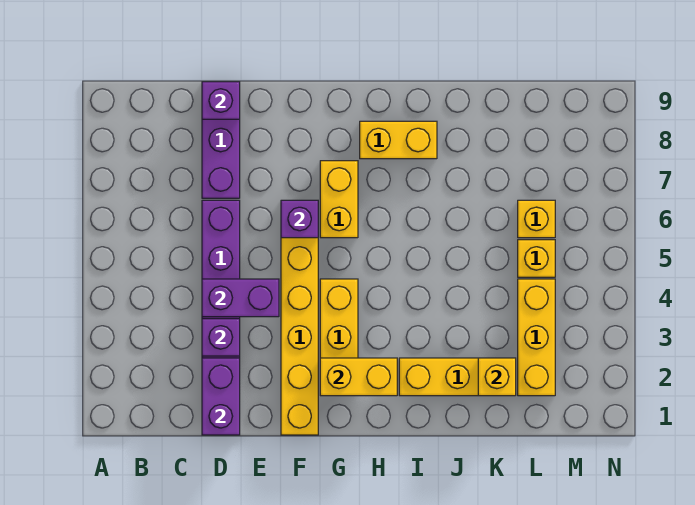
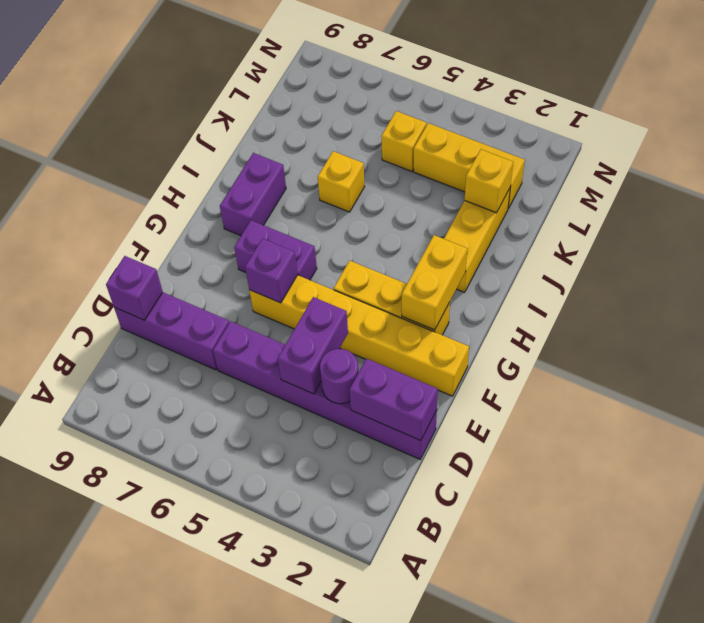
purple 1x1 brick [202,319,240,356] -> purple 1x1 round brick [320,349,358,404]
yellow 1x2 brick [320,161,358,238] -> purple 1x2 brick [234,220,317,280]
yellow 1x2 brick [360,121,437,159] -> purple 1x2 brick [220,153,286,236]
yellow 1x1 brick [518,200,555,238] -> yellow 1x1 brick moved to [318,151,365,212]

